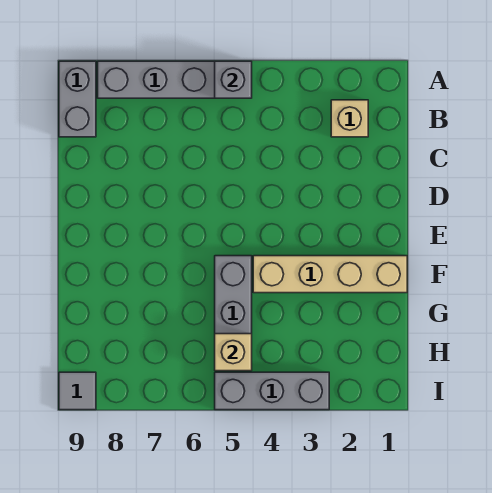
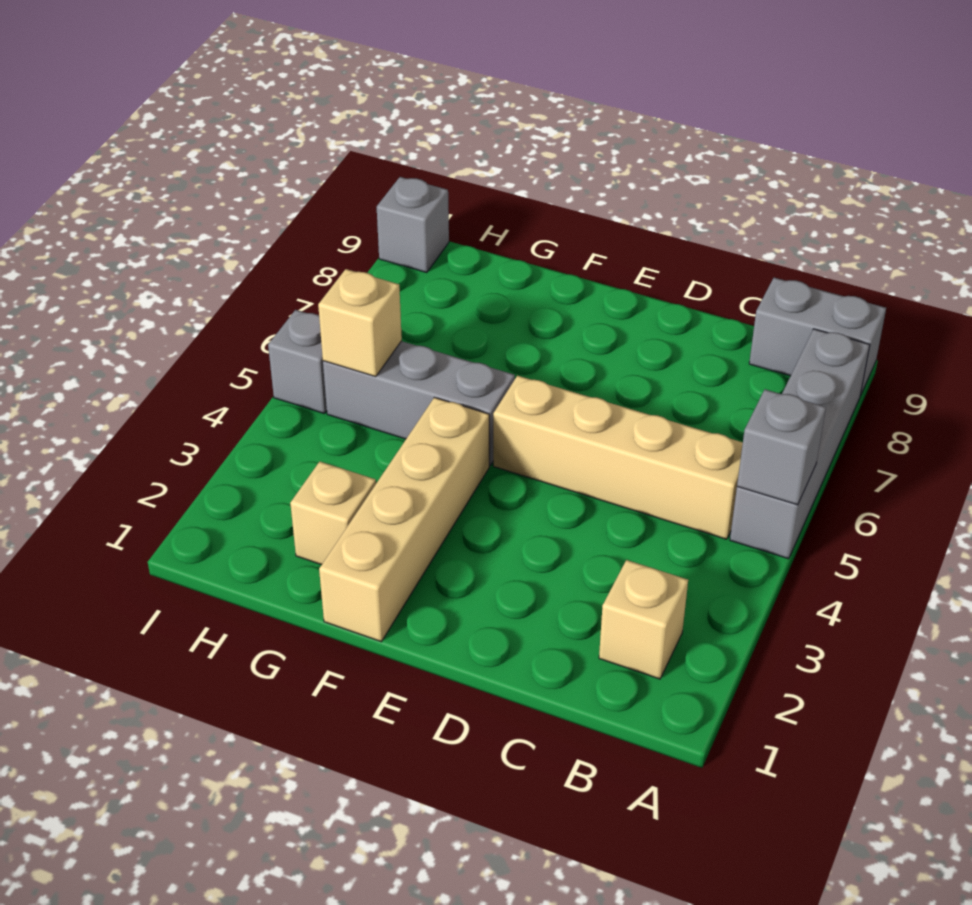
none -> tan 1x4 brick [493,376,743,539]
none -> tan 1x1 brick [290,462,376,565]
grey 1x3 brick [215,372,329,410] -> grey 1x1 brick [268,310,327,414]
grey 1x1 tile [59,372,96,410] -> grey 1x1 brick [377,177,449,273]

